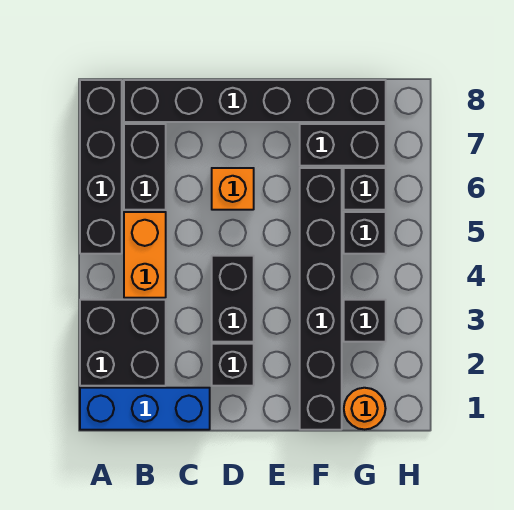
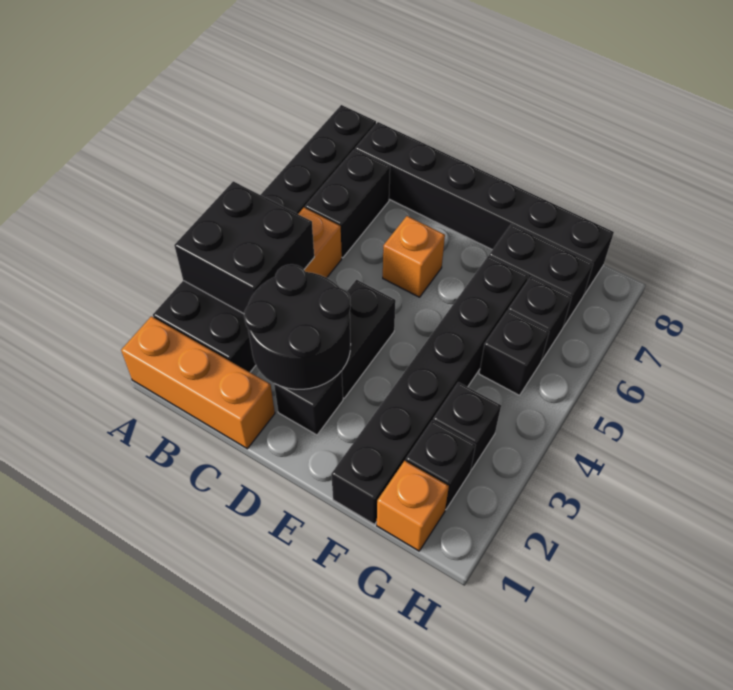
blue 1x3 brick [80,388,210,430] -> orange 1x3 brick [121,316,275,449]
none -> black 2x2 brick [174,181,314,314]
none -> black 2x2 round brick [244,264,351,389]
orange 1x1 round brick [344,388,386,430] -> orange 1x1 brick [377,461,449,551]
none -> black 1x1 brick [406,421,476,510]

